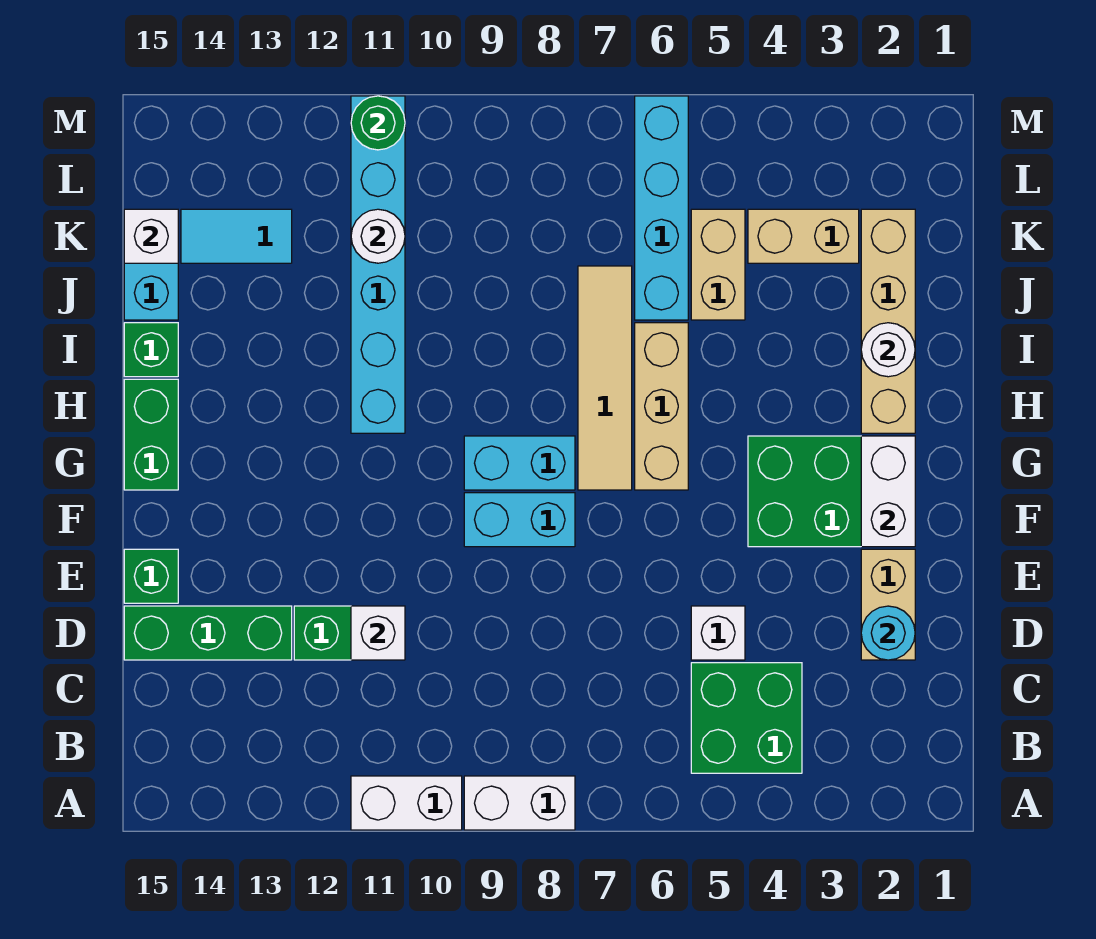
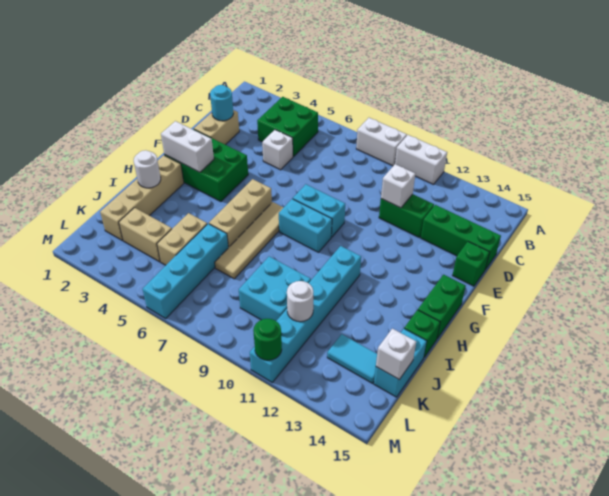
white 1x2 brick [861,436,915,547] -> white 1x2 brick turned to [161,121,214,172]
none -> cyan 2x2 brick [239,256,311,321]

